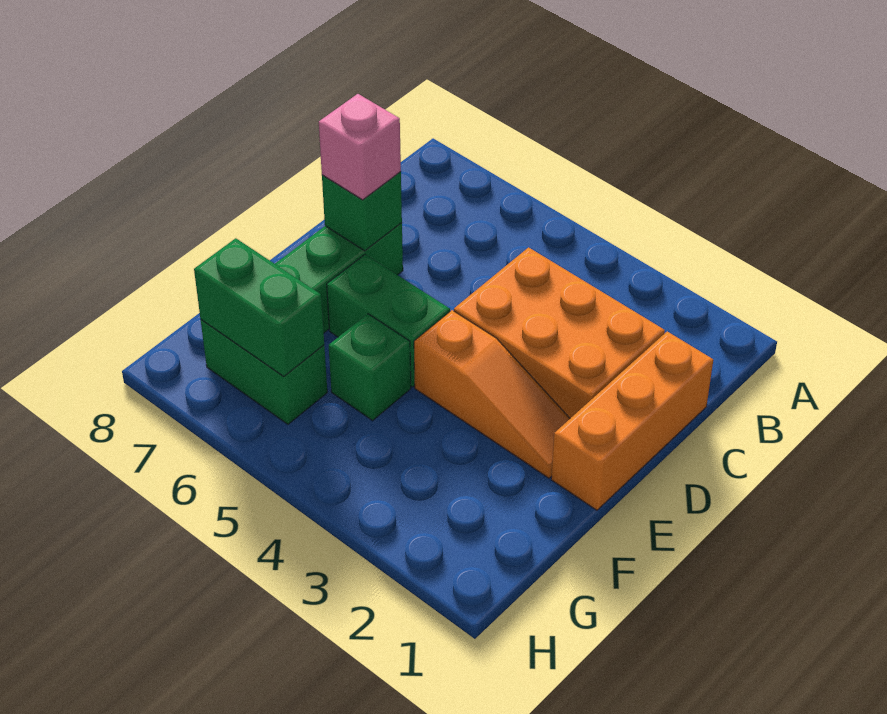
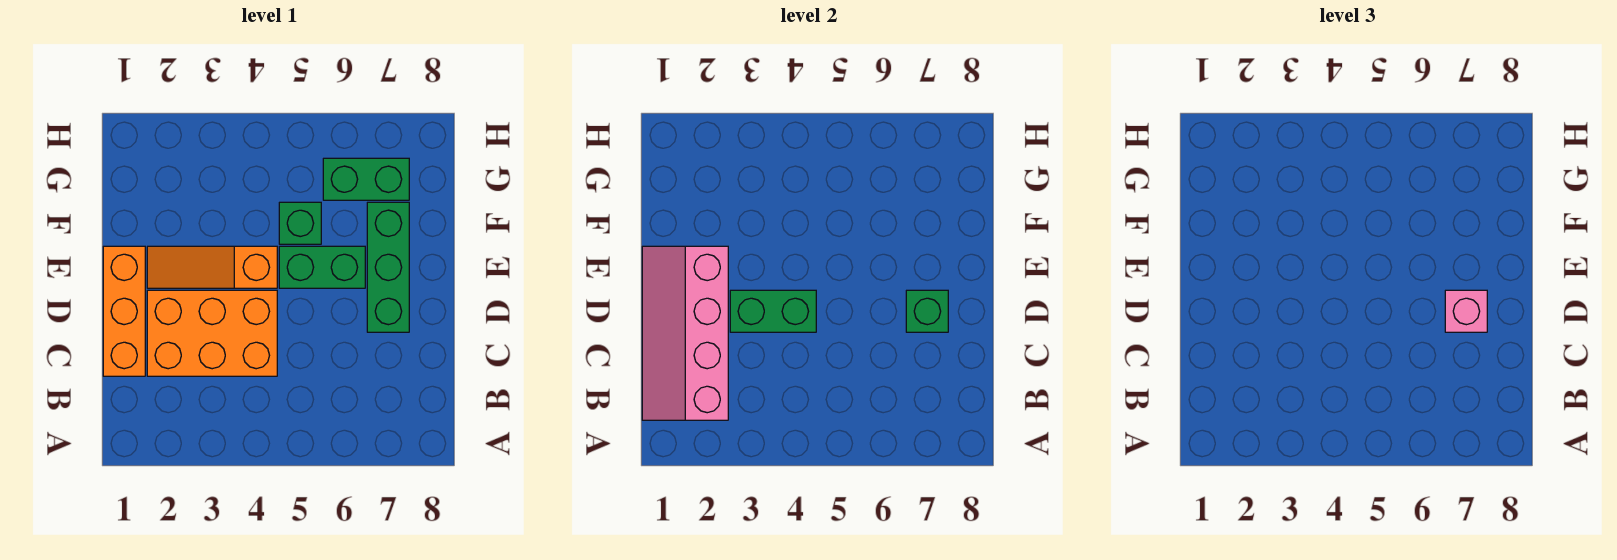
none -> pink 2x4 slope [642,246,728,420]
green 1x2 brick [194,238,324,377] -> green 1x2 brick moved to [730,290,816,332]

